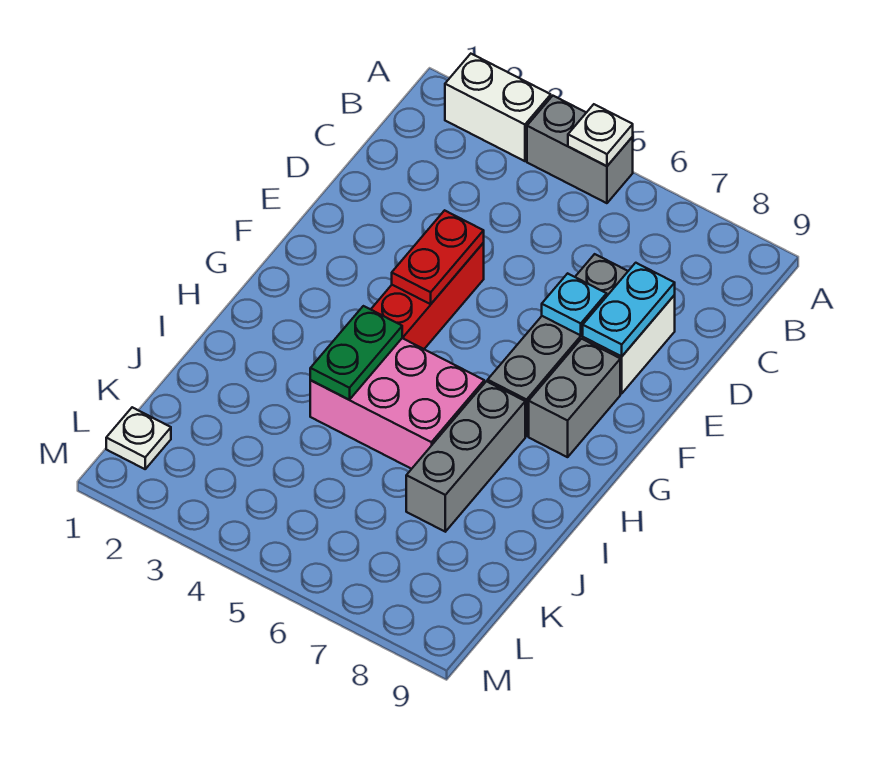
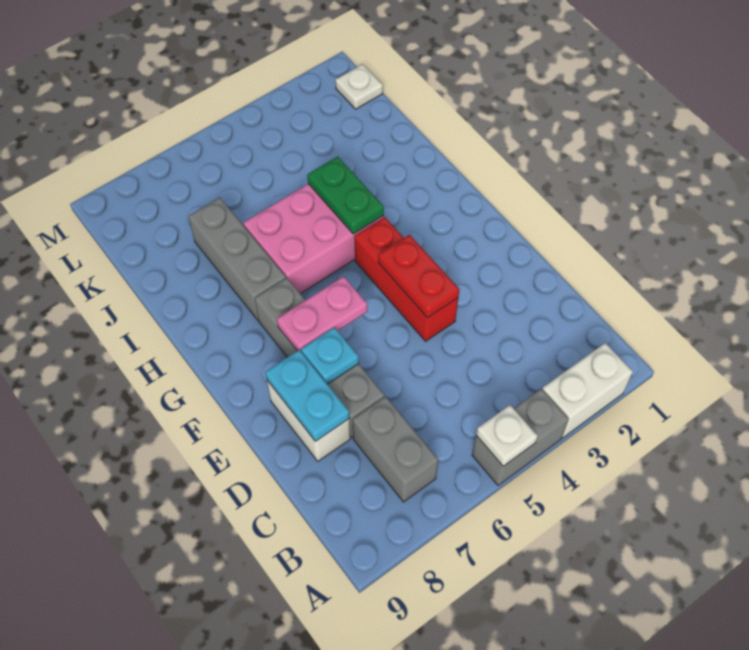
none -> pink 1x2 plate [277,276,367,351]
grey 1x2 brick [529,339,620,457] -> grey 1x2 brick moved to [352,396,438,502]

